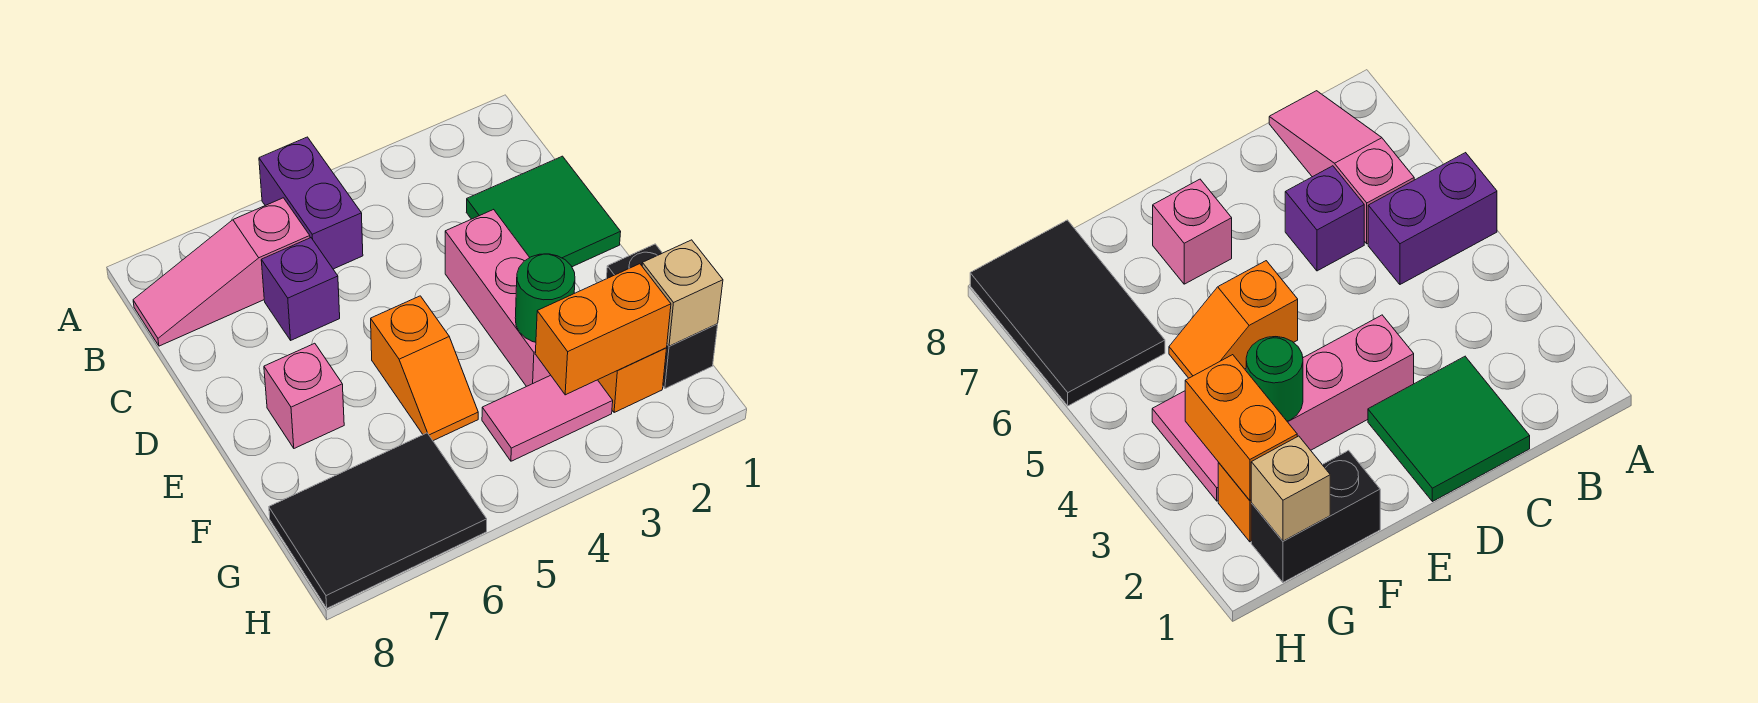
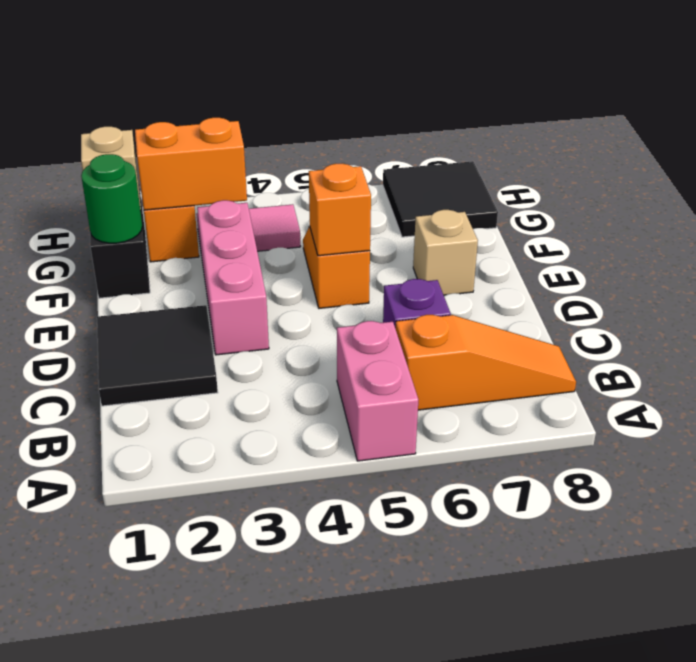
purple 1x2 brick [259,137,363,269] -> pink 1x2 brick [337,321,418,461]
pink 1x3 slope [133,198,310,346] -> orange 1x3 slope [396,315,576,410]
green 2x2 tile [466,156,621,267] -> black 2x2 tile [97,305,218,406]
none -> orange 1x1 brick [309,164,371,256]
pink 1x1 brick [264,343,344,448] -> tan 1x1 brick [413,210,478,295]
green 1x1 round brick [515,254,575,342] -> green 1x1 round brick moved to [81,154,142,243]
black 2x3 tile [269,433,487,608] -> black 2x2 tile [383,161,498,237]

